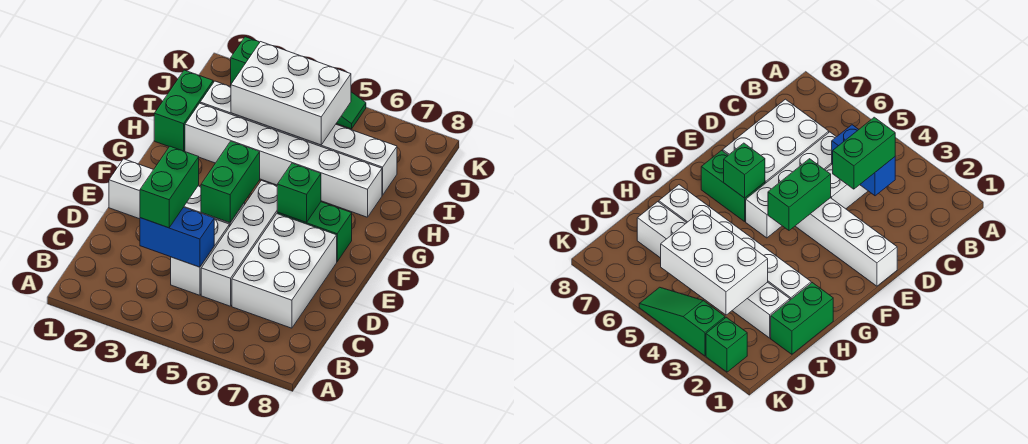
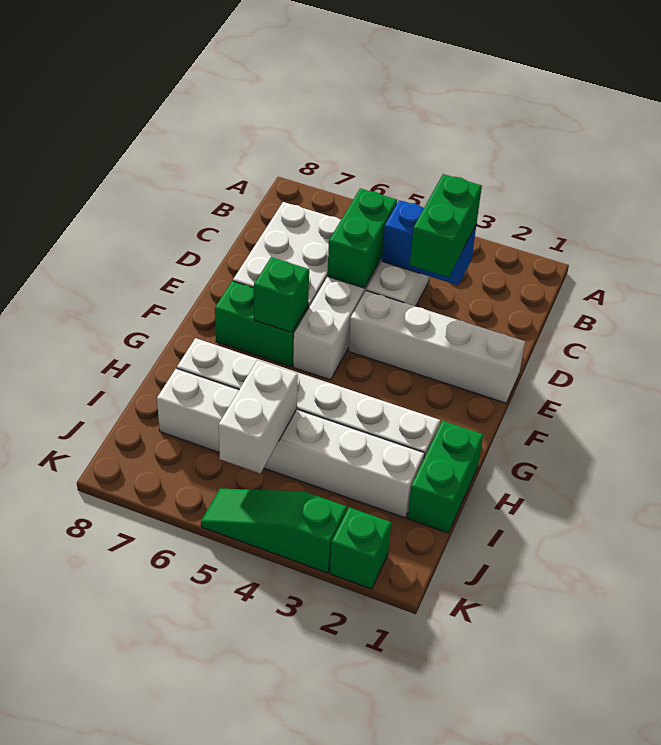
green 1x2 brick [201,141,260,223] -> green 1x2 brick moved to [327,188,397,288]
white 2x3 brick [231,42,351,145] -> white 1x2 brick [219,360,298,473]

